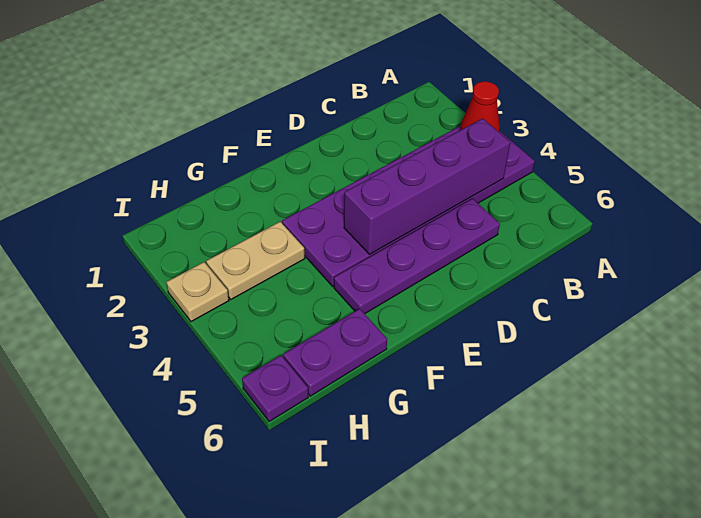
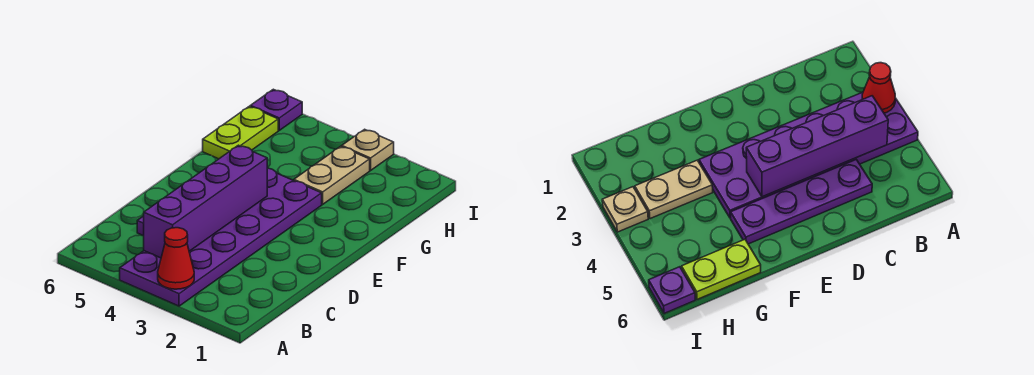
purple 1x2 plate [283,309,387,396] -> lime 1x2 plate [203,106,278,159]

